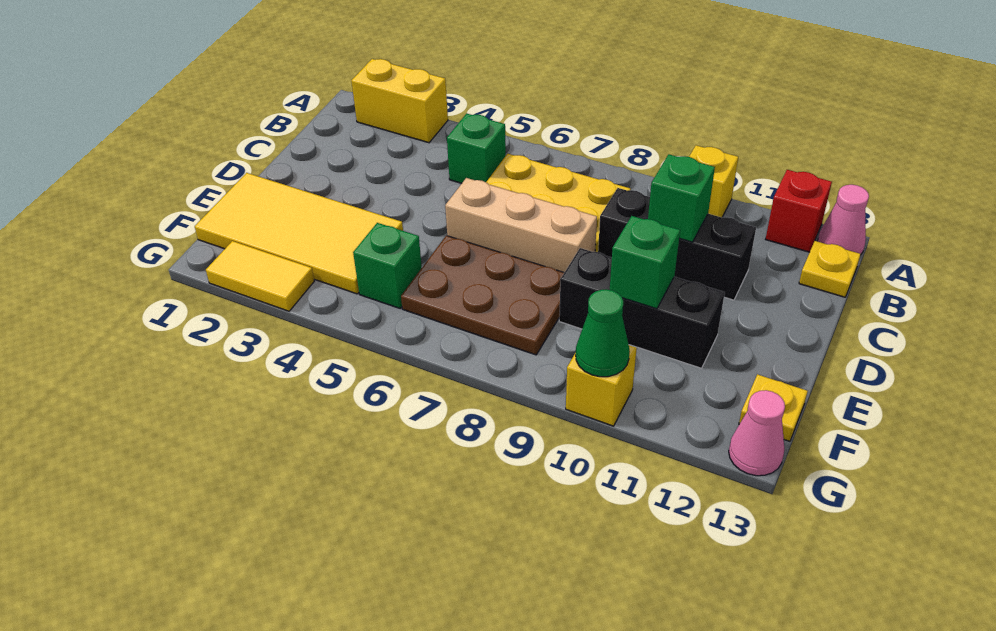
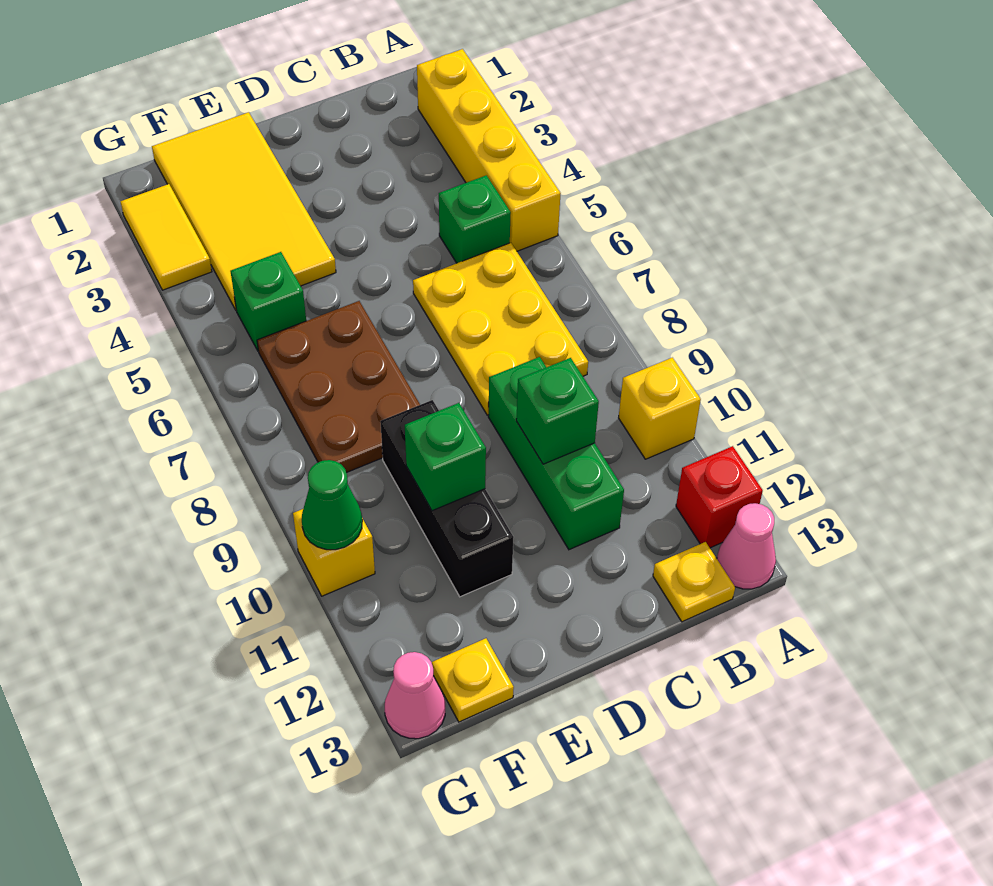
yellow 1x2 brick [351,59,448,143] -> yellow 1x4 brick [417,49,561,251]
black 1x3 brick [598,188,756,300] -> green 1x3 brick [488,357,624,550]
tan 1x3 brick [445,178,597,272] -> none

